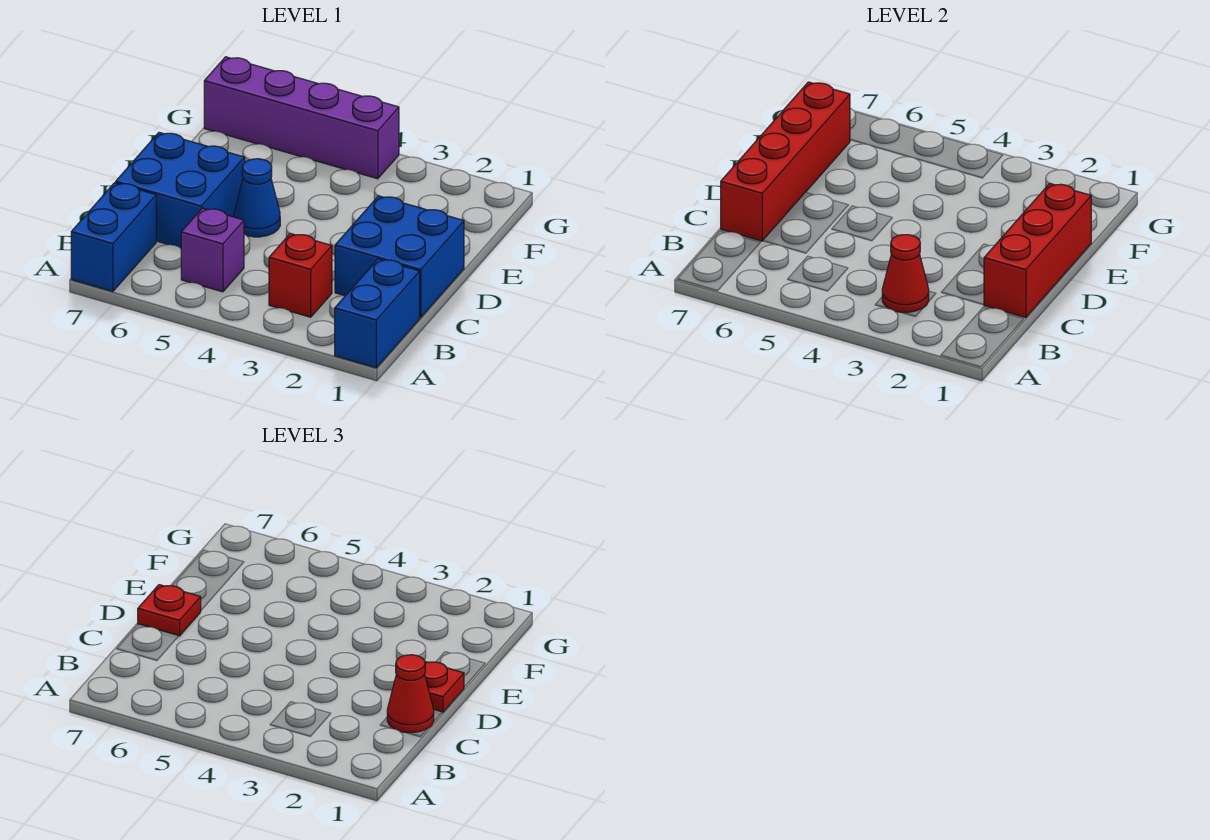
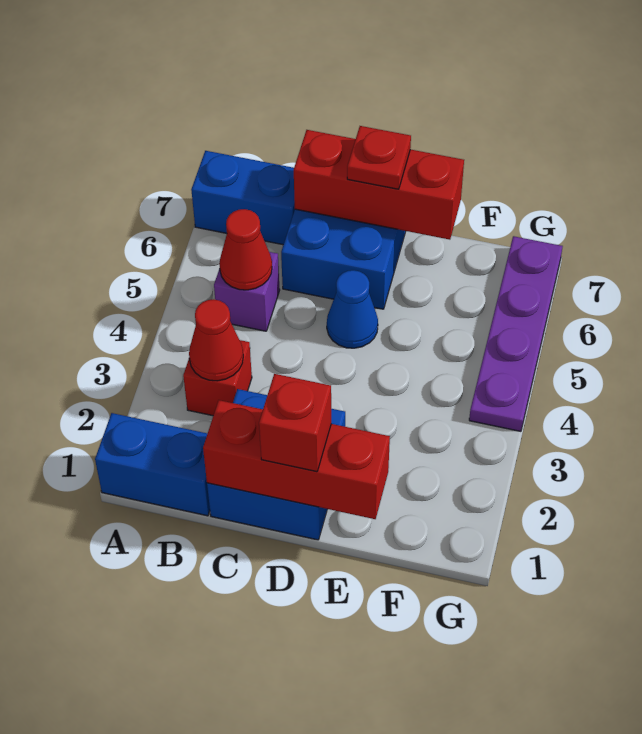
red 1x1 cone [387,655,434,732] -> red 1x1 cone moved to [219,209,272,290]
red 1x4 brick [721,82,850,241] -> red 1x3 brick [294,130,464,240]
red 1x1 plate [425,662,464,712] -> red 1x1 brick [259,374,331,472]
purple 1x4 brick [204,57,399,179] -> purple 1x4 plate [469,236,563,431]

